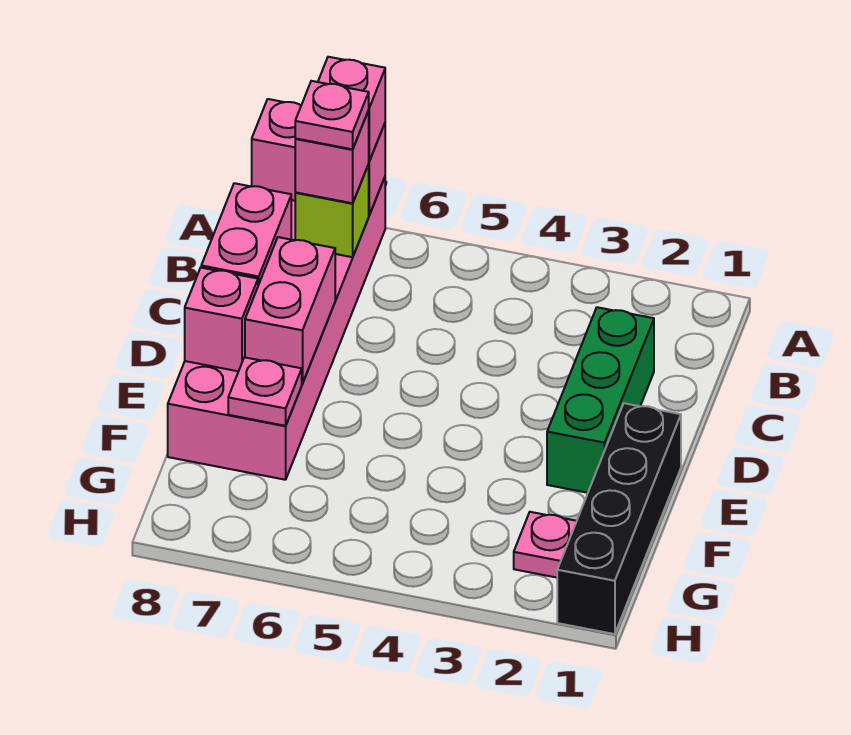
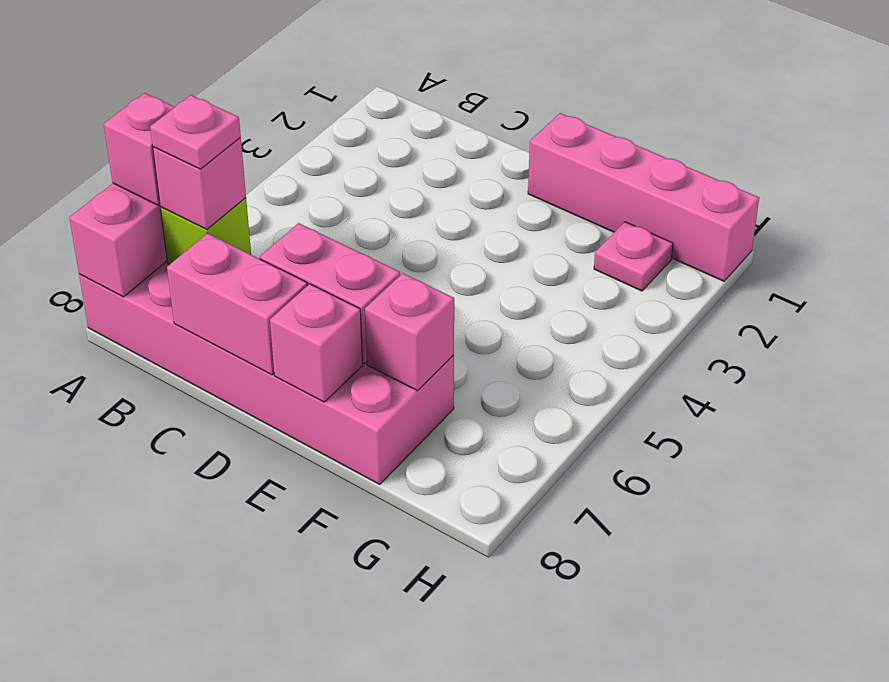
green 1x3 brick [547,307,654,493] -> none
black 1x4 brick [557,403,681,634] -> pink 1x4 brick [528,113,759,281]
pink 1x1 plate [228,357,302,426] -> pink 1x1 brick [365,273,454,391]

